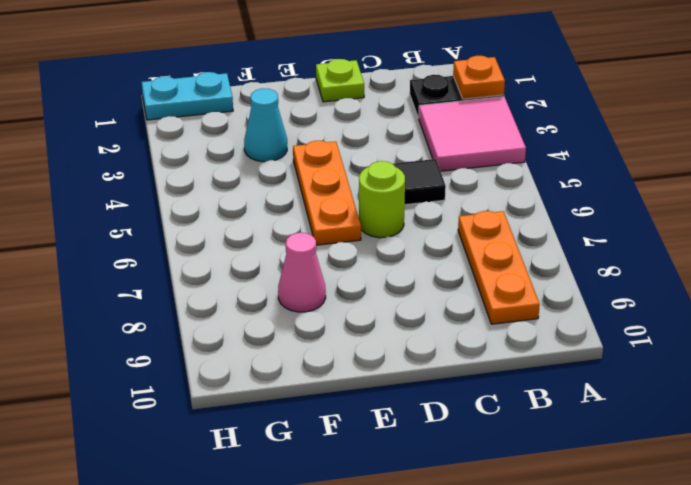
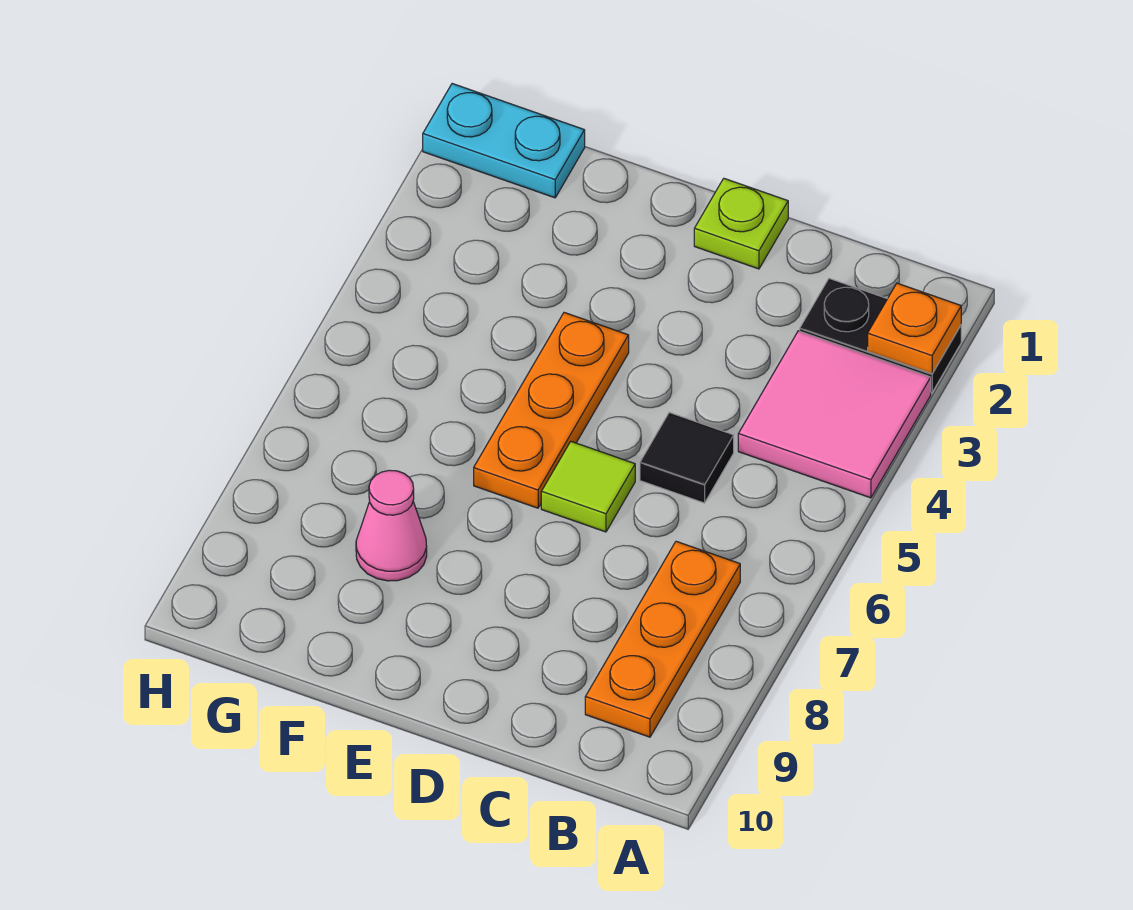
lime 1x1 round brick [359,161,405,238] -> lime 1x1 tile [541,442,635,532]
cyan 1x1 cone [244,88,287,162] -> none

